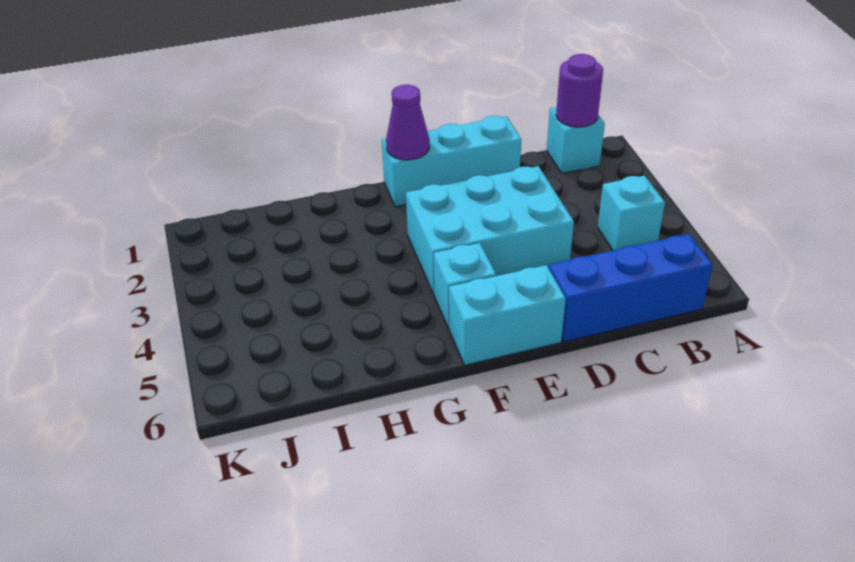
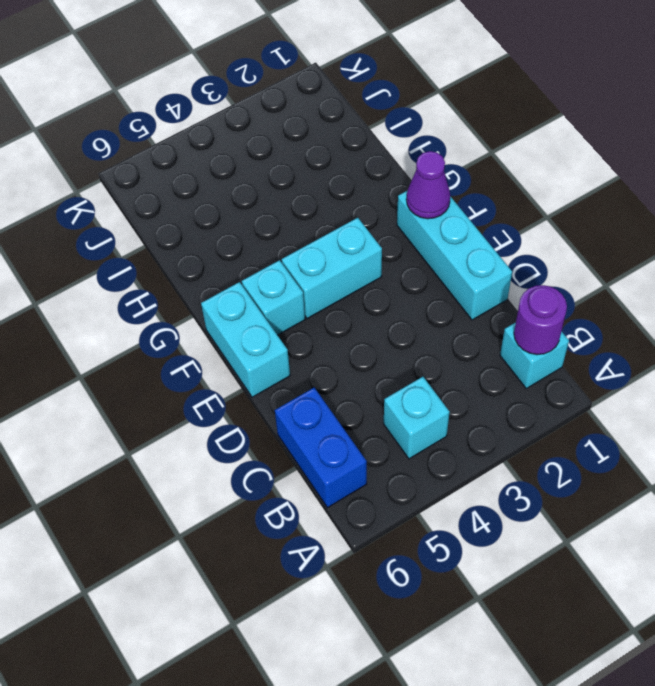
blue 1x3 brick [549,234,713,342] -> blue 1x2 brick [275,387,367,508]
cyan 2x3 brick [406,166,574,294] -> cyan 1x2 brick [282,218,382,318]

